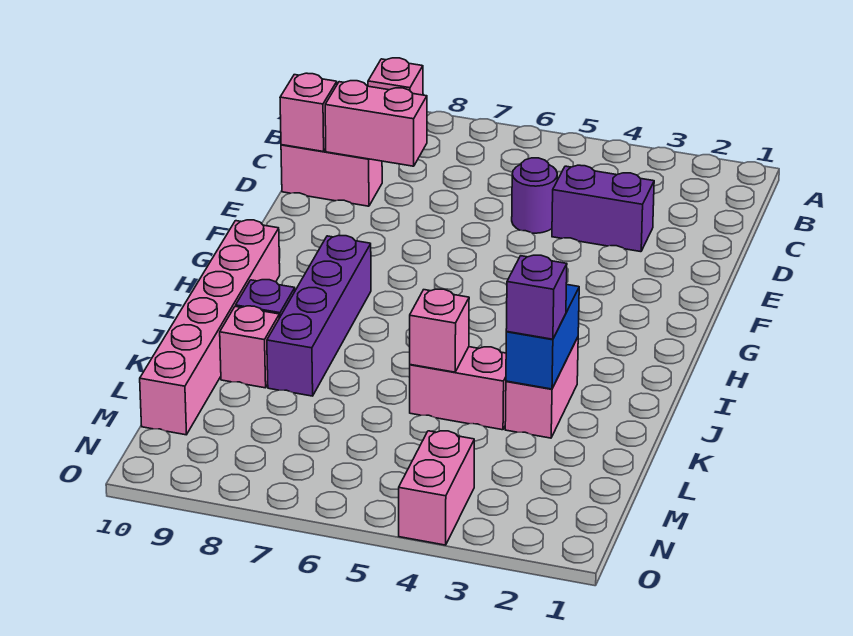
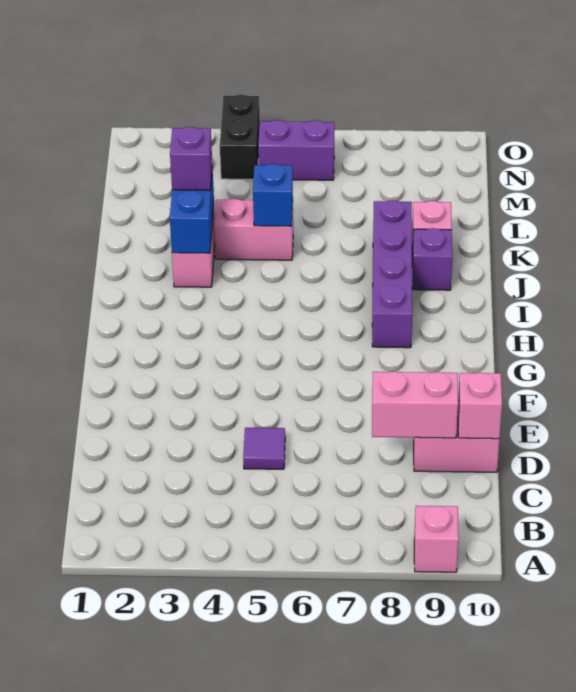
purple 1x2 brick [552,165,654,252] -> purple 1x2 brick moved to [258,120,334,180]
purple 1x1 round brick [512,158,557,233] -> purple 1x1 tile [243,428,285,469]
pink 1x6 brick [140,220,280,435] -> none
pink 1x1 brick [410,289,469,372] -> blue 1x1 brick [253,164,293,226]
pink 1x2 brick [399,431,474,545] -> black 1x2 brick [220,94,260,179]

